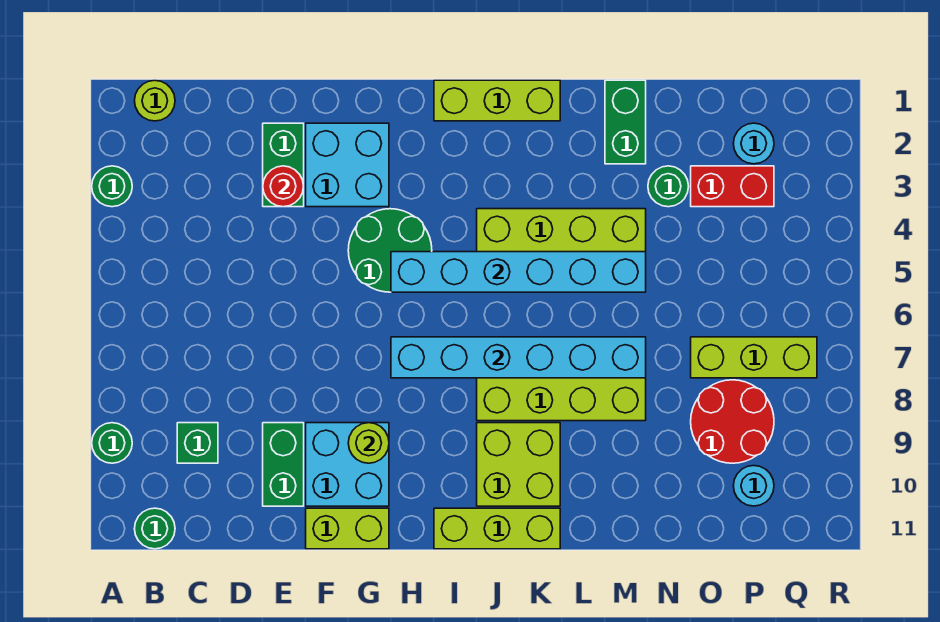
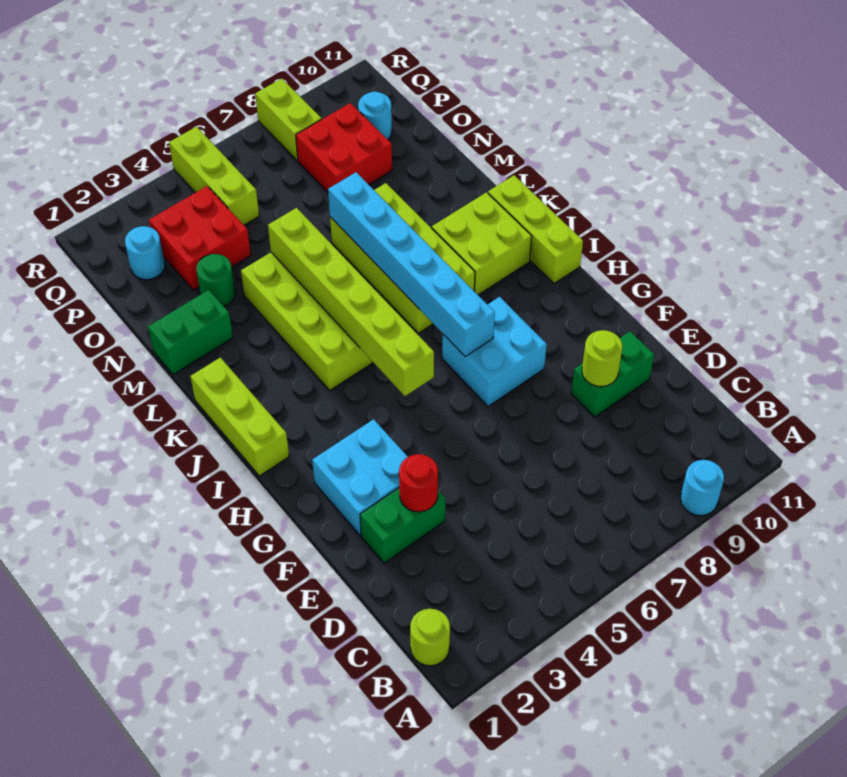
green 1x1 round brick [92,166,132,207] -> none
green 1x1 round brick [92,423,132,463] -> cyan 1x1 round brick [681,460,724,516]
green 1x1 round brick [134,508,175,549] -> none
green 1x1 brick [177,423,218,463] -> none
cyan 2x2 brick [306,423,389,506] -> cyan 2x2 brick moved to [442,297,547,406]
lime 1x2 brick [306,508,389,549] -> lime 1x2 brick moved to [255,79,322,161]
green 2x2 round brick [348,209,432,292] -> none
lime 1x1 round brick [348,423,389,463] -> lime 1x1 round brick moved to [582,330,622,387]
cyan 1x6 brick [391,252,646,292] -> lime 1x6 brick [268,208,434,396]
red 1x2 brick [691,166,774,207] -> red 2x2 brick [149,186,251,290]
lime 1x3 brick [691,337,817,378] -> lime 1x3 brick moved to [169,127,259,225]
red 2x2 round brick [691,380,774,463] -> red 2x2 brick [296,103,392,192]

